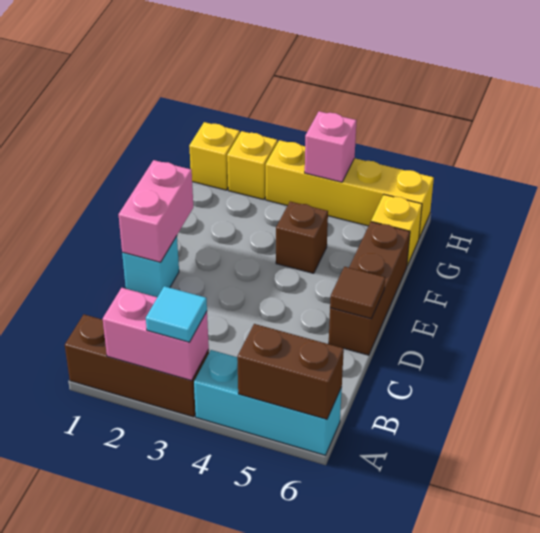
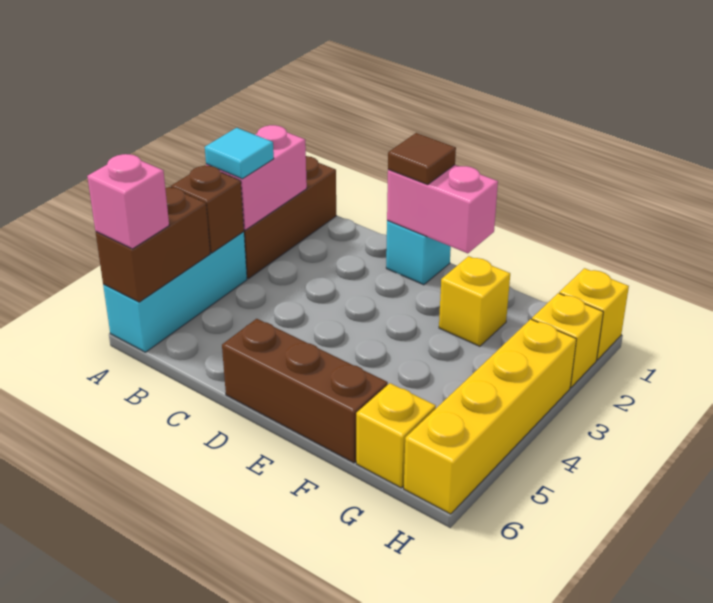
brown 1x1 tile [330,267,385,319] -> brown 1x1 tile moved to [388,133,456,185]
none -> yellow 1x1 brick [439,256,510,346]
brown 1x1 brick [276,201,328,273] -> brown 1x1 brick moved to [171,165,244,253]
pink 1x1 brick [305,111,357,182] -> pink 1x1 brick moved to [87,154,169,249]

